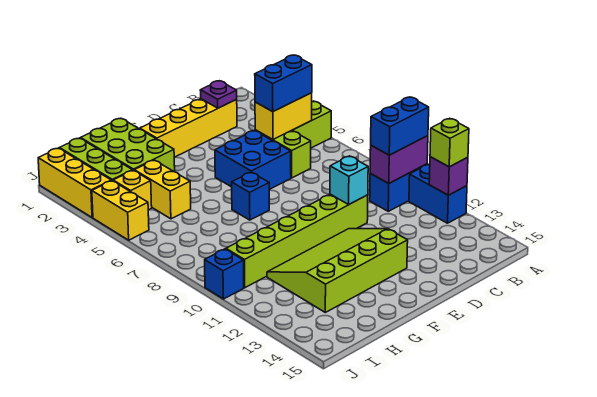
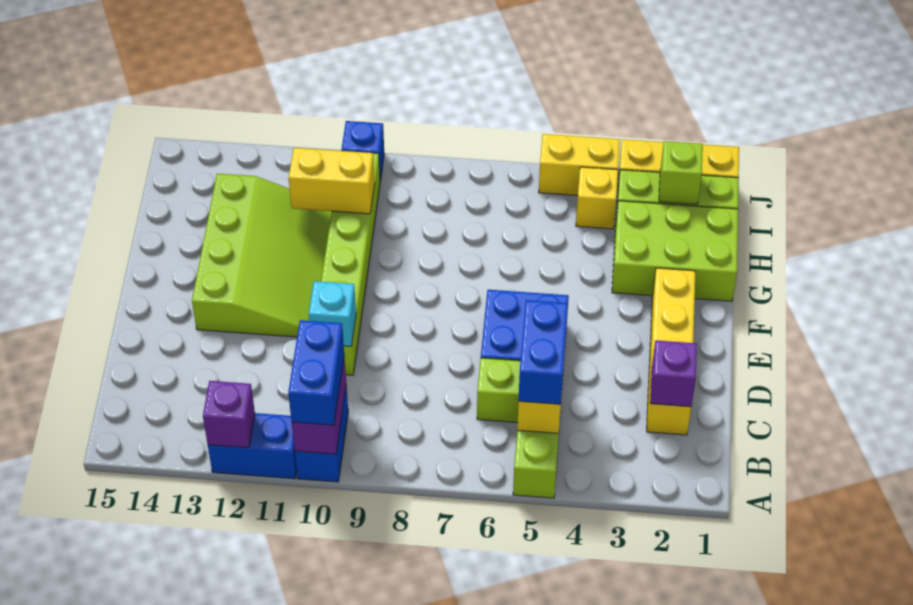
lime 1x1 brick [430,118,469,167] -> lime 1x1 brick moved to [659,141,703,204]
purple 1x1 plate [200,81,237,108] -> purple 1x1 brick [650,340,697,407]
blue 1x1 brick [232,172,269,220] -> none
yellow 1x2 brick [134,160,191,219] -> yellow 1x2 brick moved to [289,148,375,214]

